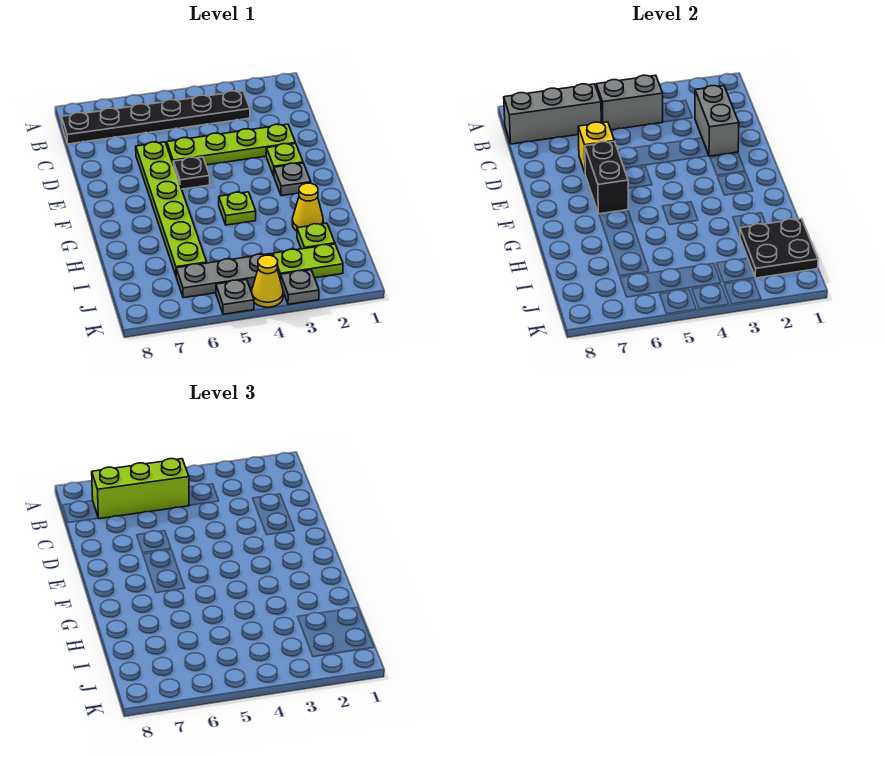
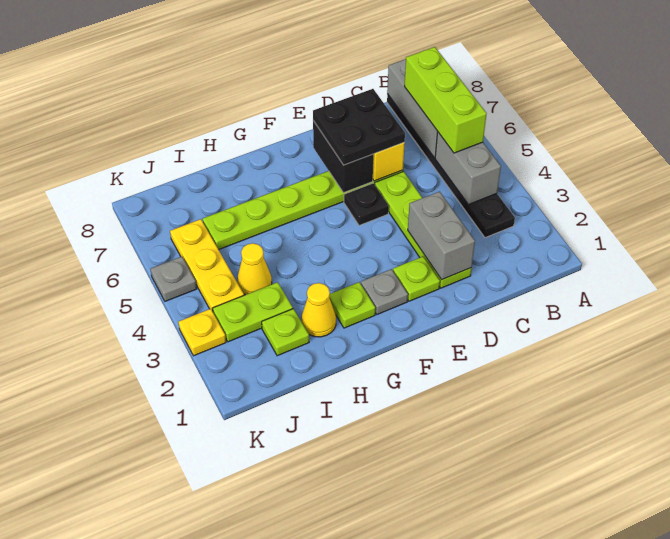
grey 1x2 brick [695,86,739,156] -> grey 1x2 brick turned to [408,192,475,280]
black 1x2 brick [585,141,628,214] -> black 1x2 brick turned to [313,121,373,193]
lime 1x1 plate [219,192,256,225] -> lime 1x1 plate moved to [329,282,375,328]
black 2x2 plate [740,219,818,278] -> black 2x2 plate moved to [313,89,405,165]
lime 1x2 plate [273,244,343,280] -> lime 1x2 plate turned to [213,282,293,342]
grey 1x3 plate [176,254,272,298] -> yellow 1x3 plate [170,219,244,312]
grey 1x1 plate [281,270,319,304] -> yellow 1x1 plate [178,309,226,356]
yellow 1x1 cone [252,255,283,307] -> yellow 1x1 cone moved to [237,243,272,295]

